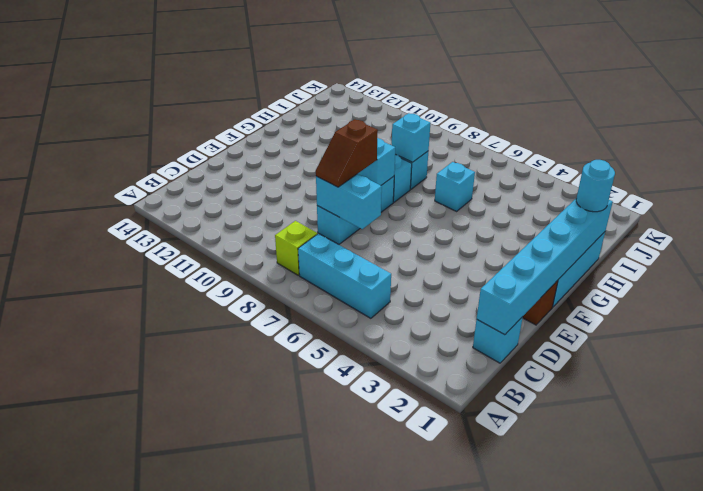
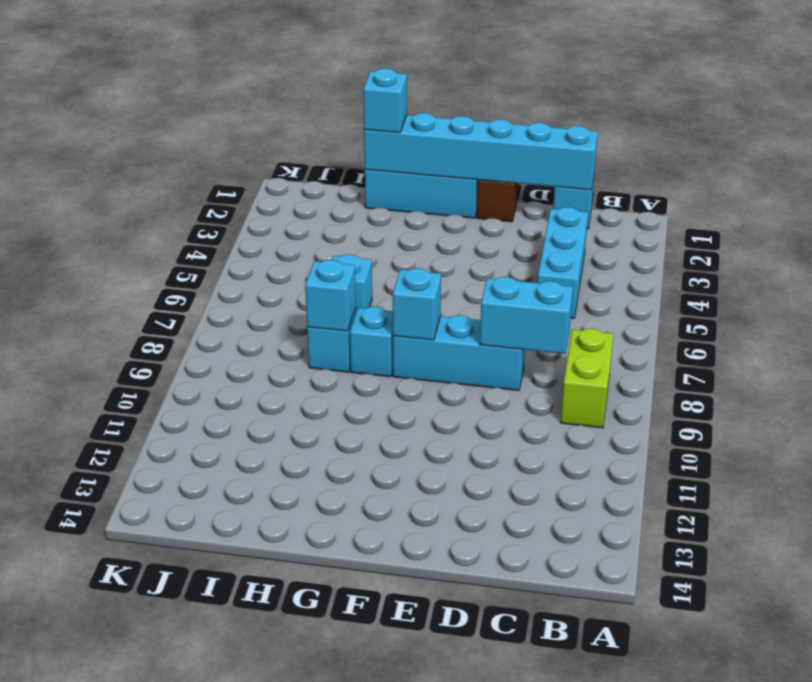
cyan 1x3 brick [298,234,391,318] -> cyan 1x3 brick moved to [538,207,588,318]
lime 1x1 brick [275,221,317,275] -> lime 1x2 brick [561,329,613,428]
cyan 1x2 brick [316,174,382,229] -> cyan 1x2 brick turned to [480,277,573,354]
brown 1x2 slope [316,120,378,187] -> none
cyan 1x1 round brick [576,160,615,212] -> cyan 1x1 brick [363,69,407,133]

